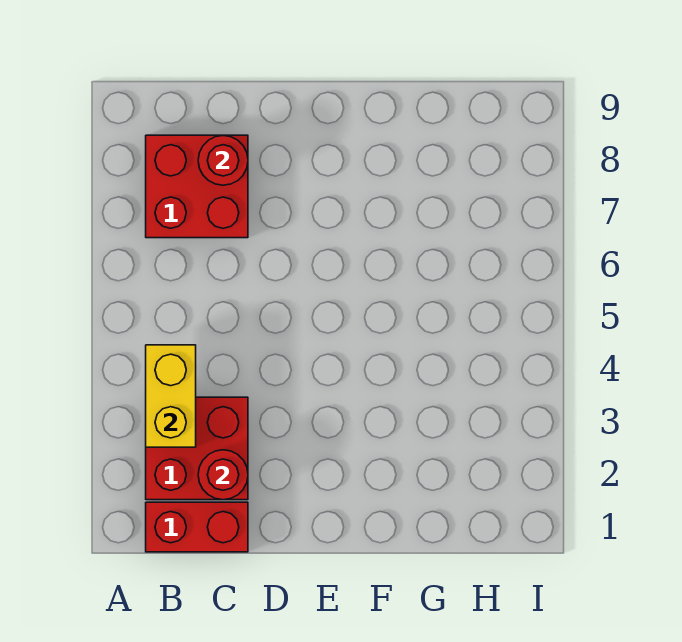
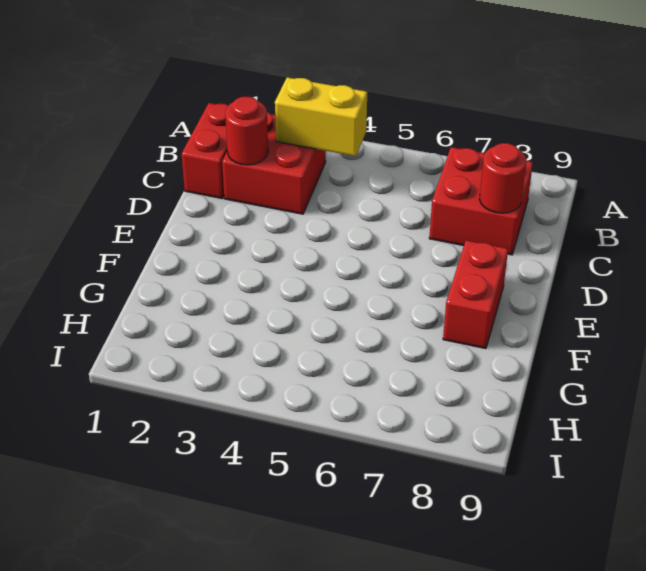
none -> red 1x2 brick [443,240,508,349]

